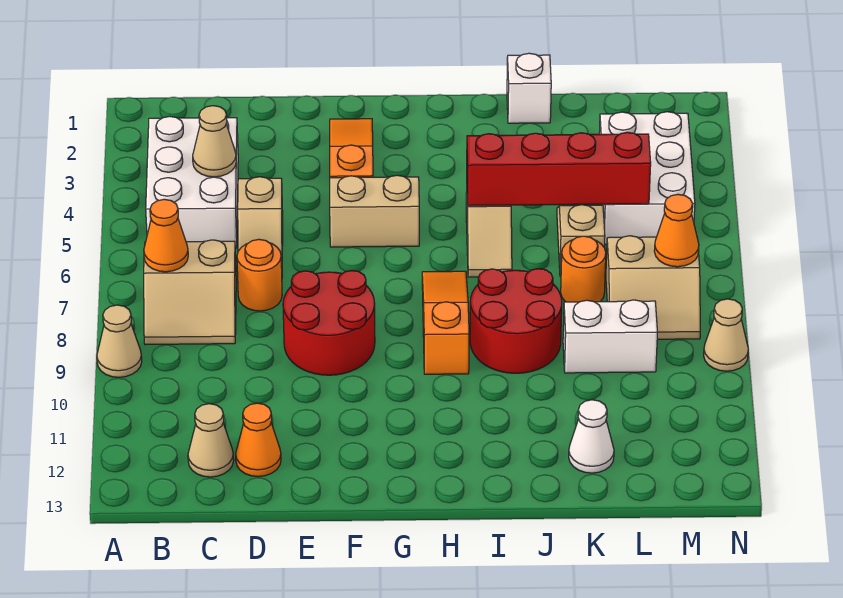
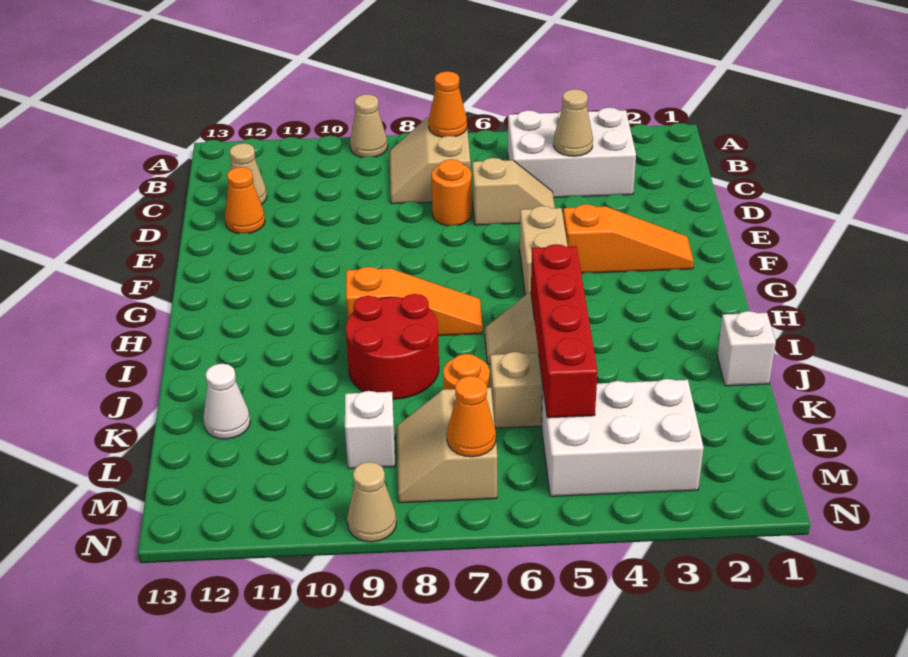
tan 1x2 slope [238,177,283,268] -> tan 1x2 slope turned to [472,158,555,225]
red 2x2 round brick [283,270,375,375] -> none
white 1x2 brick [563,300,657,373] -> white 1x1 brick [345,391,395,469]

